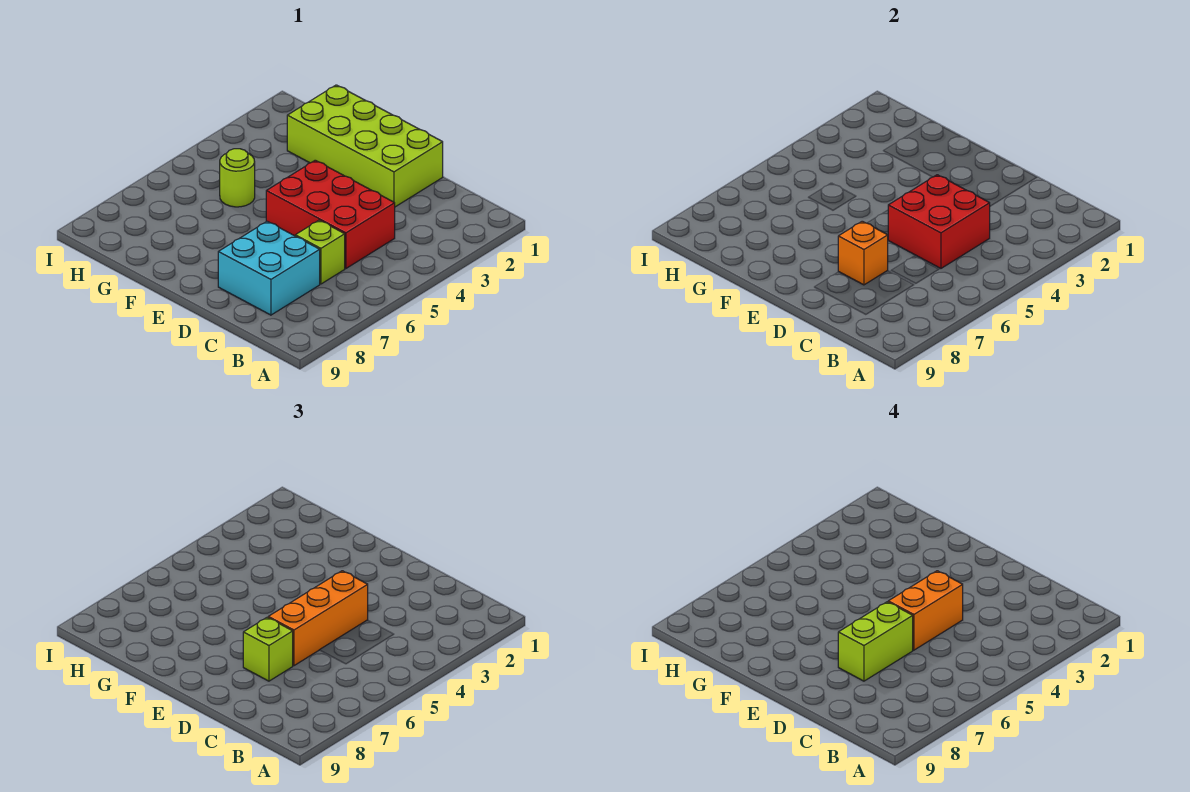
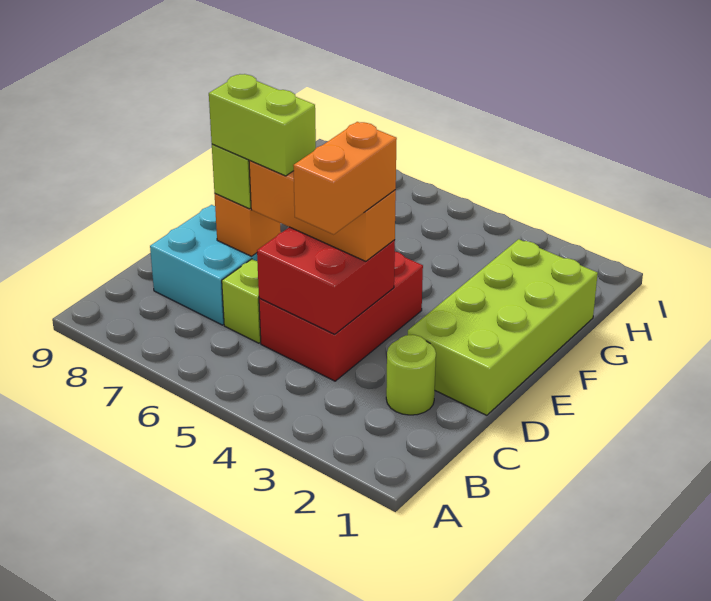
orange 1x2 brick [888,571,963,650] -> orange 1x2 brick turned to [293,122,397,235]
lime 1x1 round brick [220,149,255,207] -> lime 1x1 round brick moved to [386,335,436,415]

